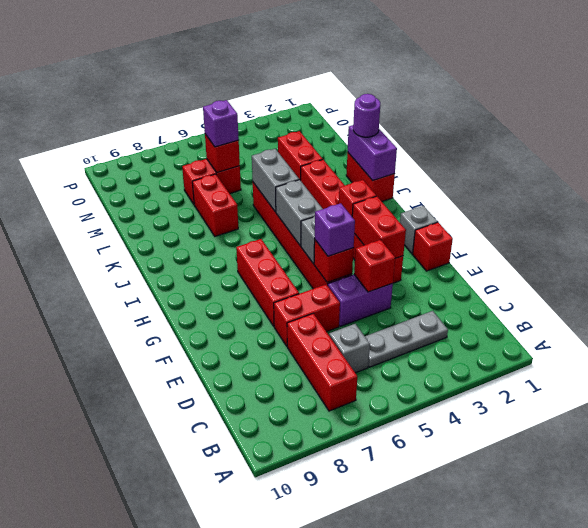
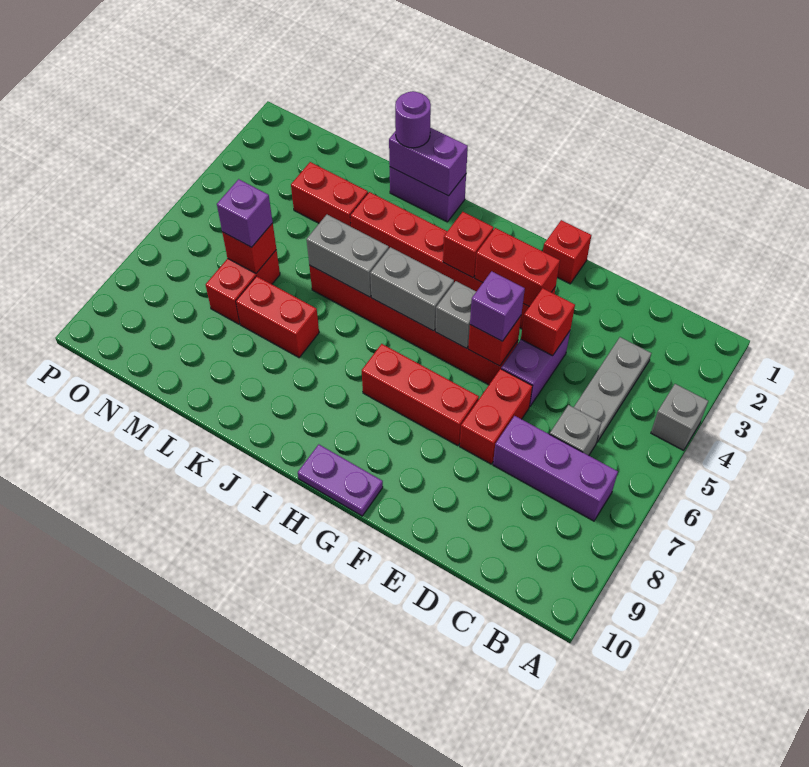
red 1x3 brick [287,313,357,411] -> purple 1x3 brick [493,416,618,521]
grey 1x1 brick [400,206,437,254] -> grey 1x1 brick moved to [651,384,708,450]
none -> purple 1x2 plate [298,444,383,516]
red 1x2 brick [346,152,395,201] -> purple 1x2 brick [390,167,466,222]

